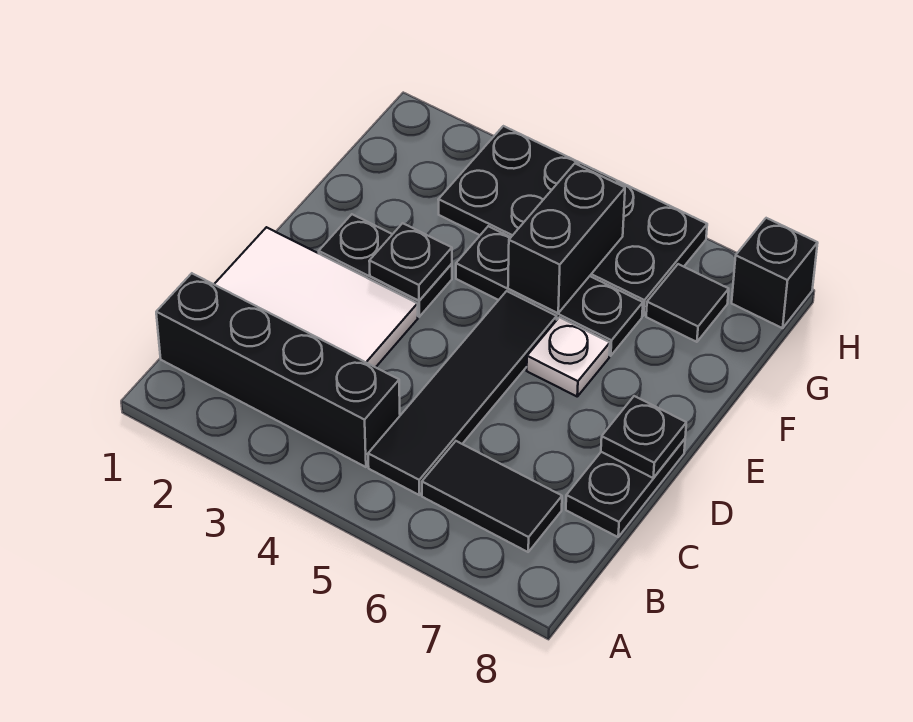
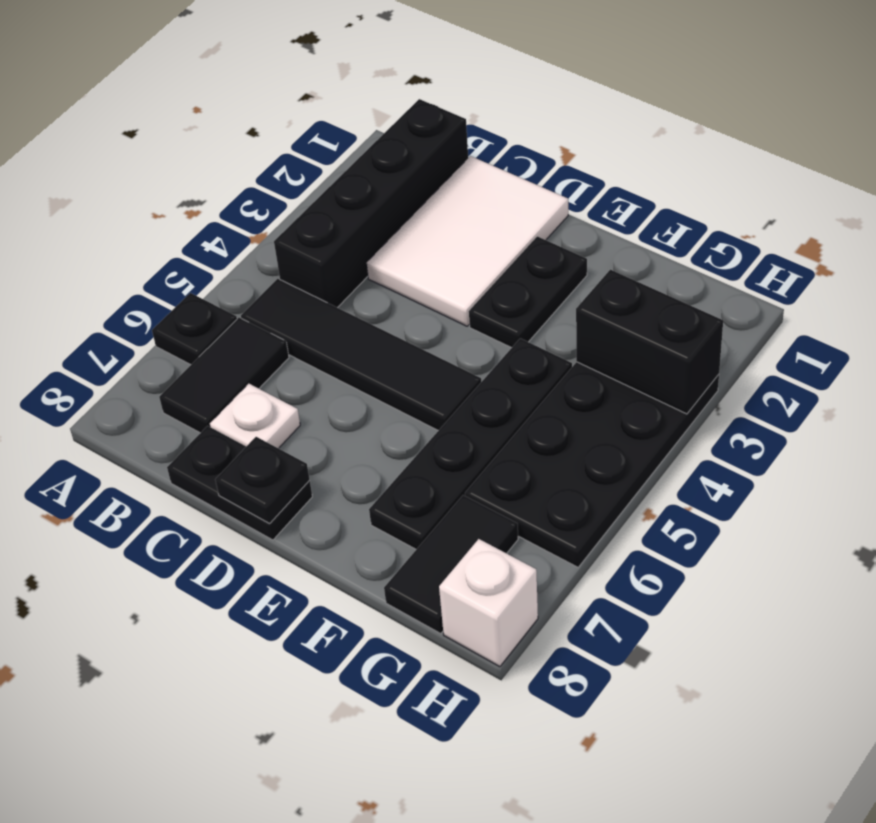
black 1x1 plate [369,223,452,301] -> black 1x1 plate moved to [152,293,237,365]
white 1x1 plate [527,317,610,396] -> white 1x1 plate moved to [210,384,300,448]
black 1x3 plate [456,226,643,356] -> black 1x4 plate [369,338,572,549]
black 1x2 brick [508,164,625,313] -> black 1x2 brick moved to [576,270,723,414]
black 1x1 tile [646,264,729,342] -> black 1x2 tile [384,495,518,634]
black 1x1 brick [732,218,818,328] -> white 1x1 brick [439,539,538,667]

